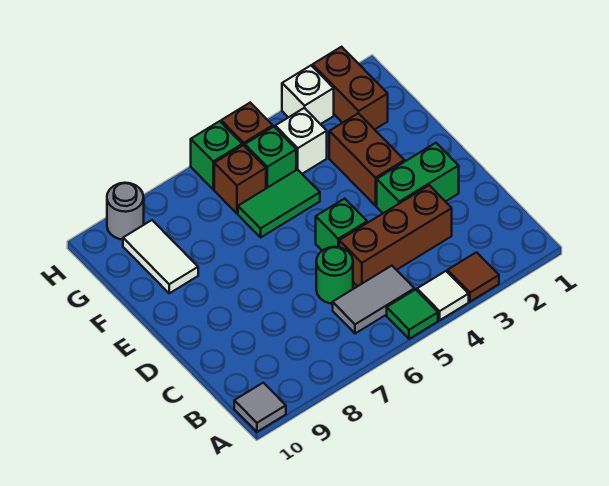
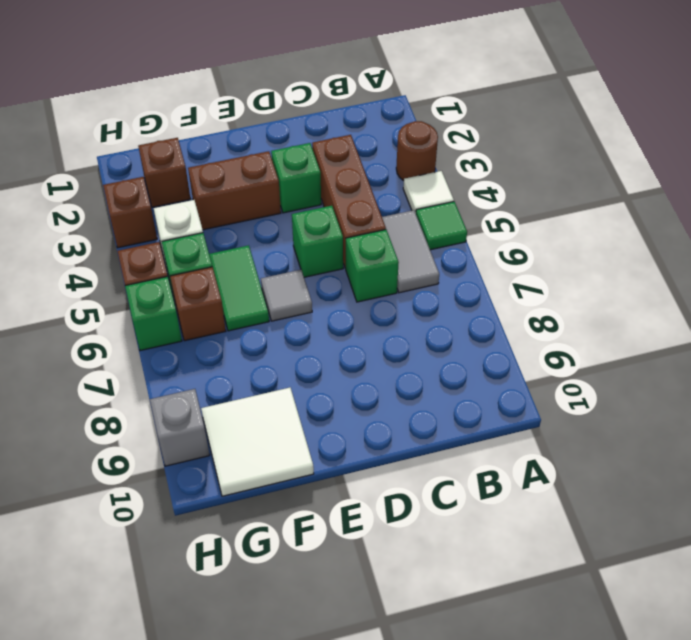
brown 1x1 tile [448,252,499,302] -> brown 1x1 round brick [396,121,438,181]
grey 1x1 tile [234,383,286,432] -> grey 1x1 tile moved to [261,270,312,321]
green 1x1 round brick [316,247,353,304] -> green 1x1 brick [346,230,399,302]
green 1x2 brick [377,143,459,213] -> green 1x1 brick [271,143,321,213]
white 1x2 tile [123,220,198,293] -> white 2x2 tile [201,388,314,496]
brown 1x2 brick [313,47,388,130] -> brown 1x1 brick [138,138,190,207]
white 1x1 brick [282,66,334,124] -> brown 1x1 brick [103,177,157,248]
grey 1x1 round brick [107,183,144,240] -> grey 1x1 brick [150,389,210,466]

